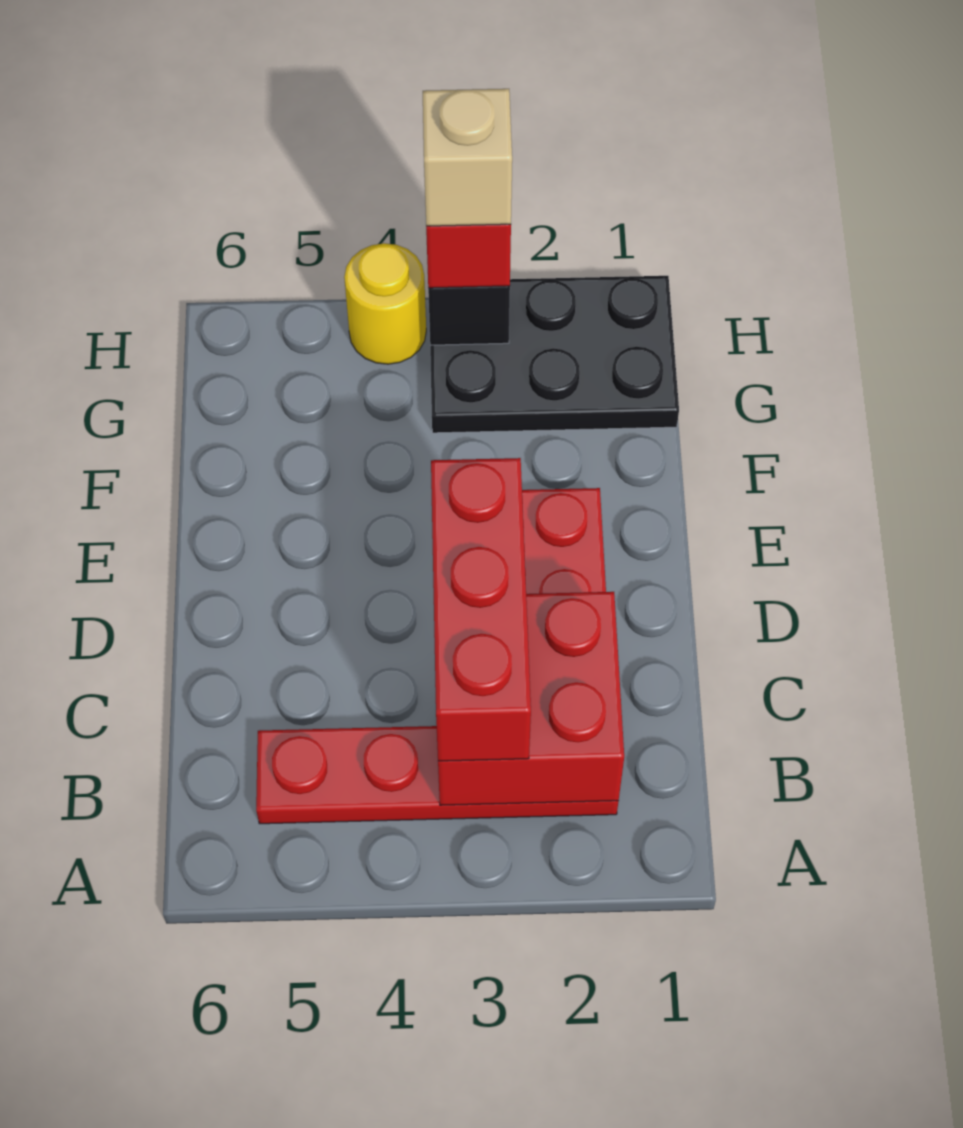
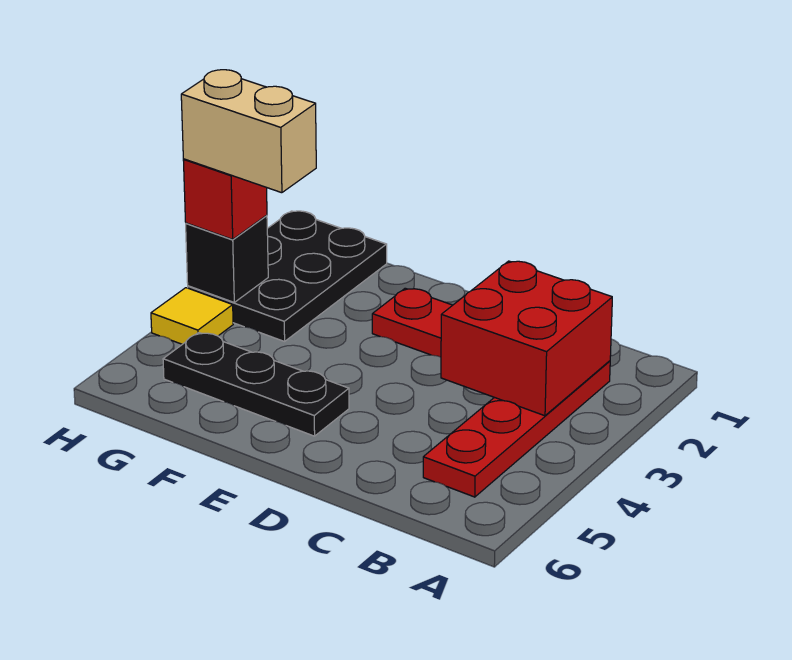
red 1x3 brick [431,458,531,761] -> none
none -> black 1x3 plate [163,333,349,436]
tan 1x1 brick [423,89,512,226] -> tan 1x2 brick [181,70,316,193]
yellow 1x1 round brick [344,243,426,364] -> yellow 1x1 tile [151,288,233,344]

